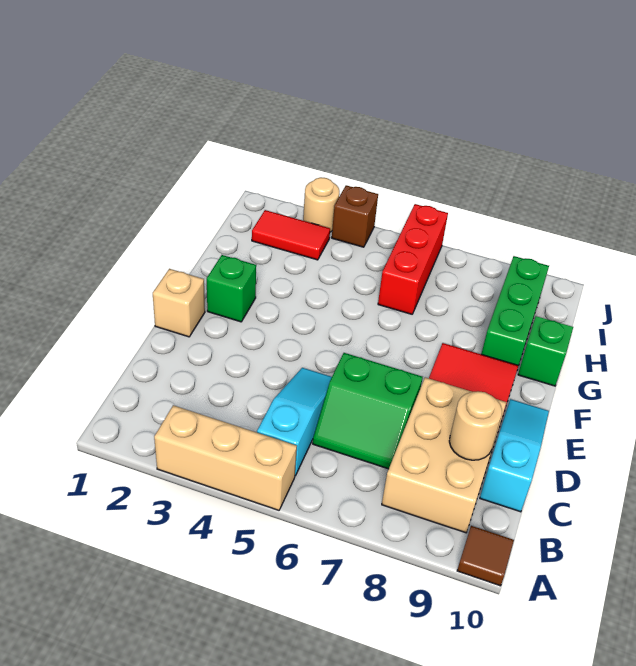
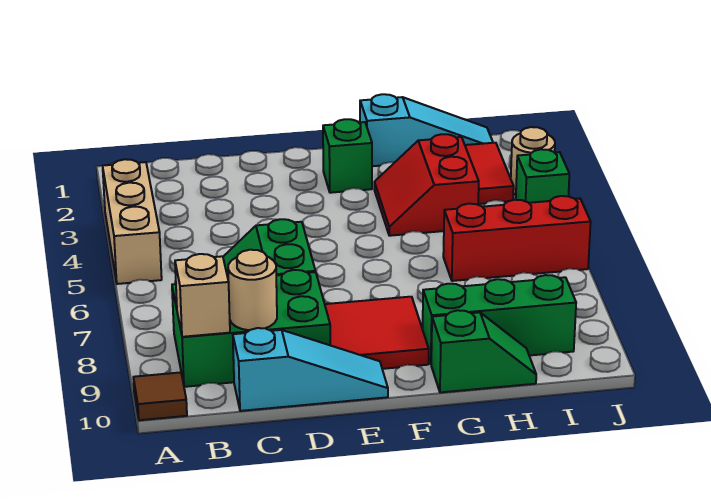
cyan 1x3 slope [257,368,332,476] -> cyan 1x3 slope moved to [360,94,493,166]
tan 2x3 brick [382,377,507,533] -> green 2x3 brick [172,270,330,387]
tan 1x1 brick [153,269,205,337] -> tan 1x1 brick moved to [175,254,230,337]
none -> red 2x2 slope [374,134,479,236]
brown 1x1 brick [332,185,378,247] -> green 1x1 brick [516,149,569,203]

